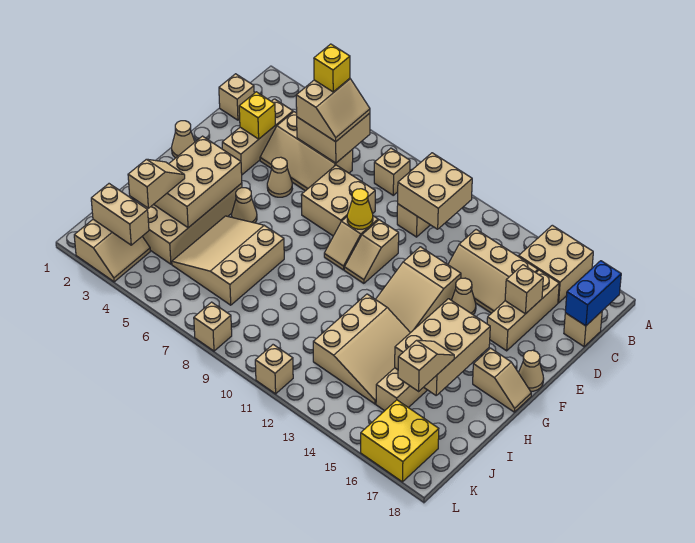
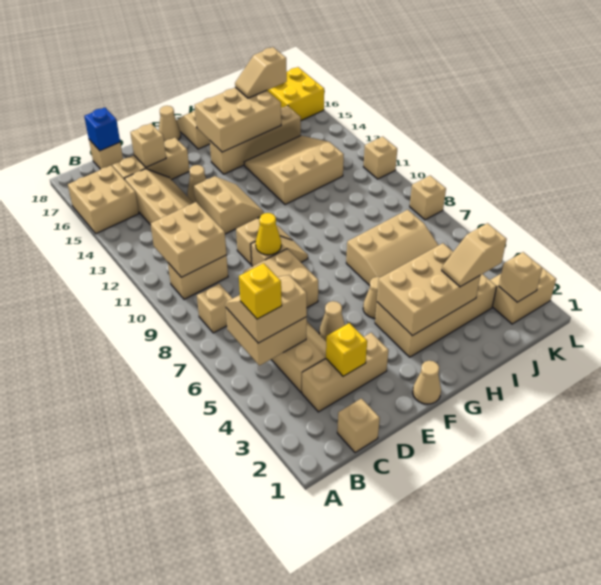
blue 1x2 brick [565,261,621,326] -> blue 1x1 brick [84,107,120,151]
tan 2x3 slope [376,247,461,333] -> tan 2x2 slope [194,176,264,234]
tan 1x2 brick [91,184,149,245] -> tan 1x1 brick [499,252,542,302]

